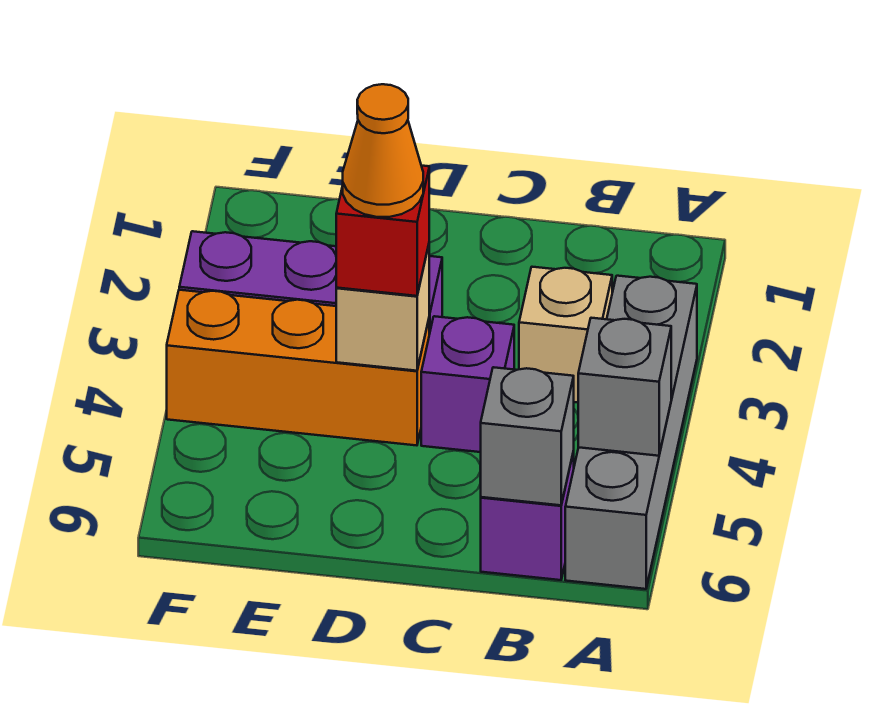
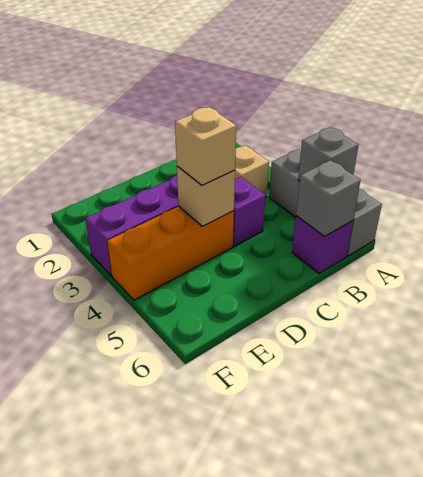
grey 1x4 brick [565,276,697,589] -> grey 1x3 brick [269,149,382,256]
red 1x1 brick [336,166,429,296] -> tan 1x1 brick [175,107,236,185]
orange 1x1 cone [343,84,423,217] -> none

